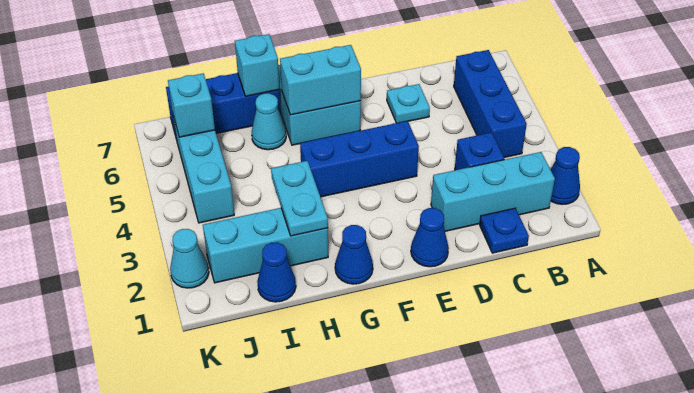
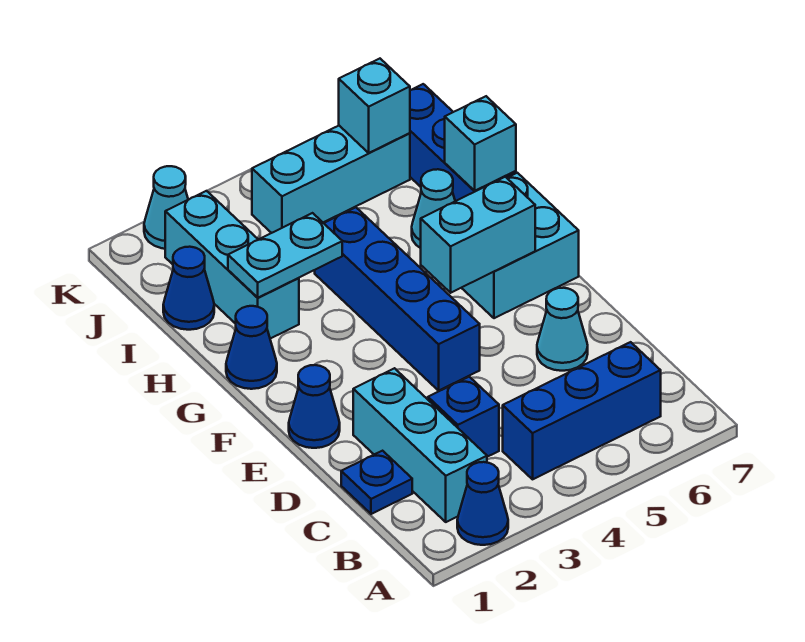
cyan 1x1 plate [387,84,430,123] -> cyan 1x1 cone [537,288,588,371]
blue 1x3 brick [300,121,419,197] -> blue 1x4 brick [315,207,480,391]
cyan 1x2 brick [280,45,361,115] -> cyan 1x2 brick turned to [421,177,535,293]

